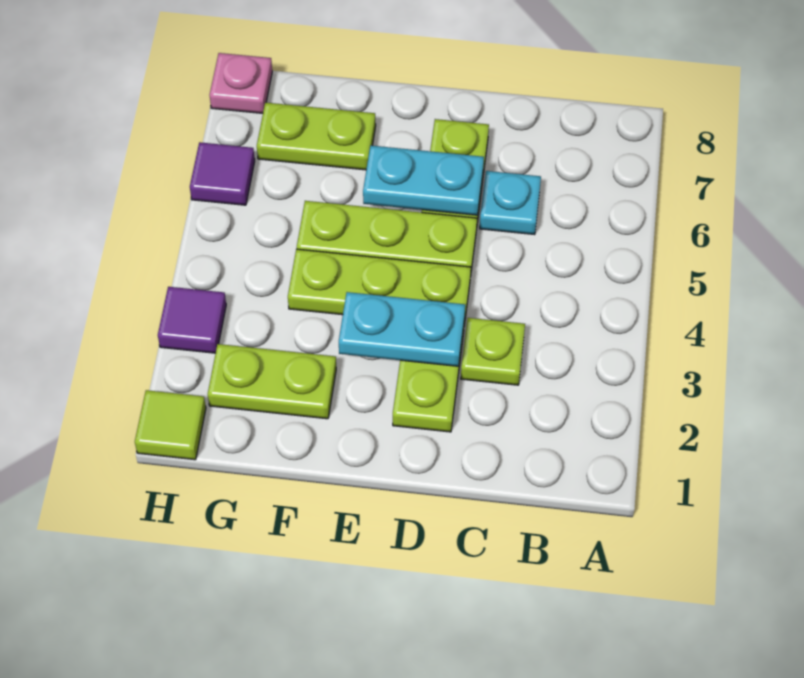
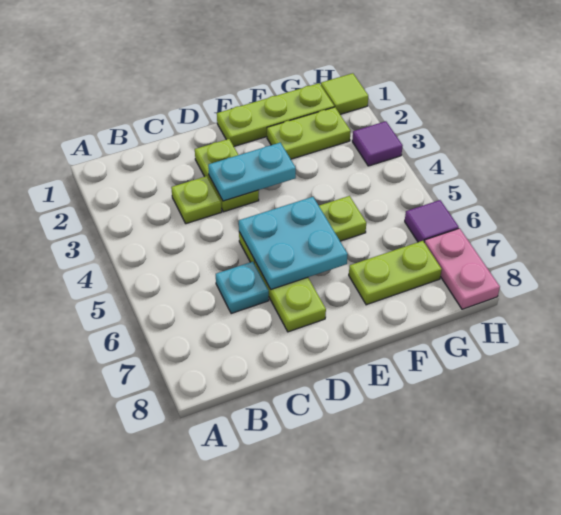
lime 1x3 plate [288,249,471,326] -> lime 1x3 plate moved to [217,83,334,146]
cyan 1x2 plate [363,146,484,215] -> cyan 2x2 plate [239,197,348,290]
pink 1x1 plate [210,53,272,113] -> pink 1x2 plate [424,228,500,309]

